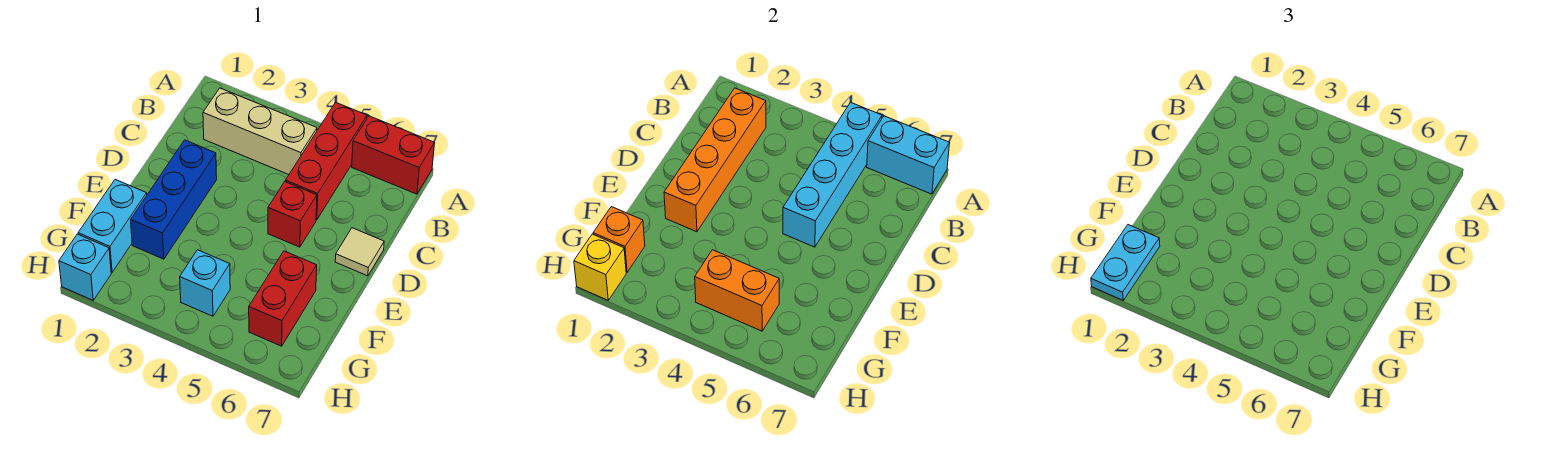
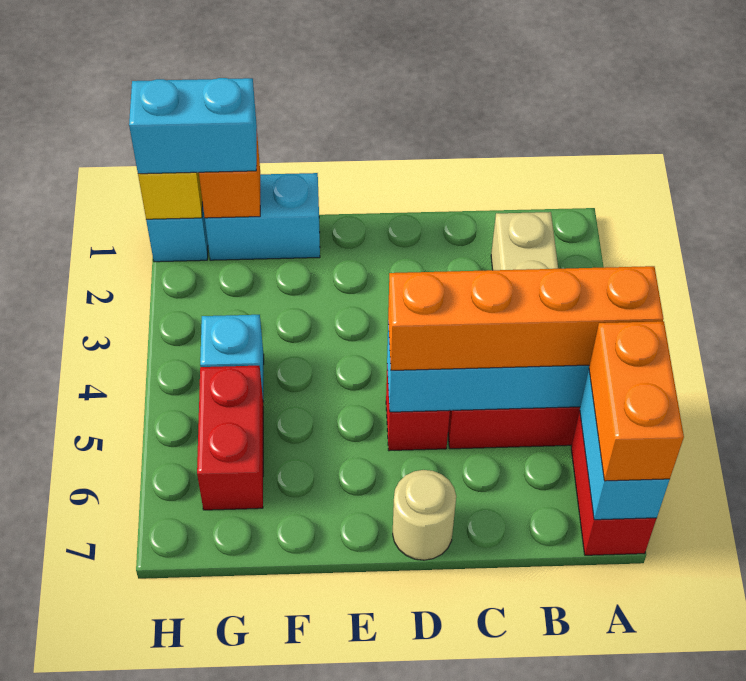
orange 1x4 brick [664,88,766,232] -> orange 1x4 brick moved to [388,266,663,370]
blue 1x3 brick [131,140,217,259] -> none
tan 1x1 tile [335,228,384,276] -> tan 1x1 round brick [393,470,456,560]
red 1x2 brick [249,251,317,346] -> red 1x2 brick turned to [197,366,263,510]
cyan 1x2 plate [1091,225,1160,300] -> cyan 1x2 brick [129,78,257,174]
orange 1x2 brick [695,250,779,331] -> orange 1x2 brick moved to [589,321,684,481]

